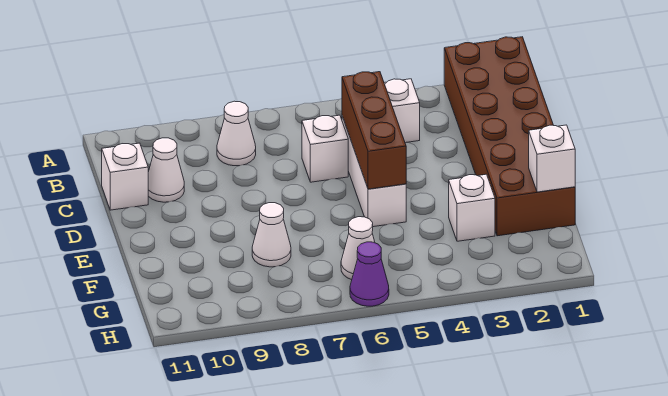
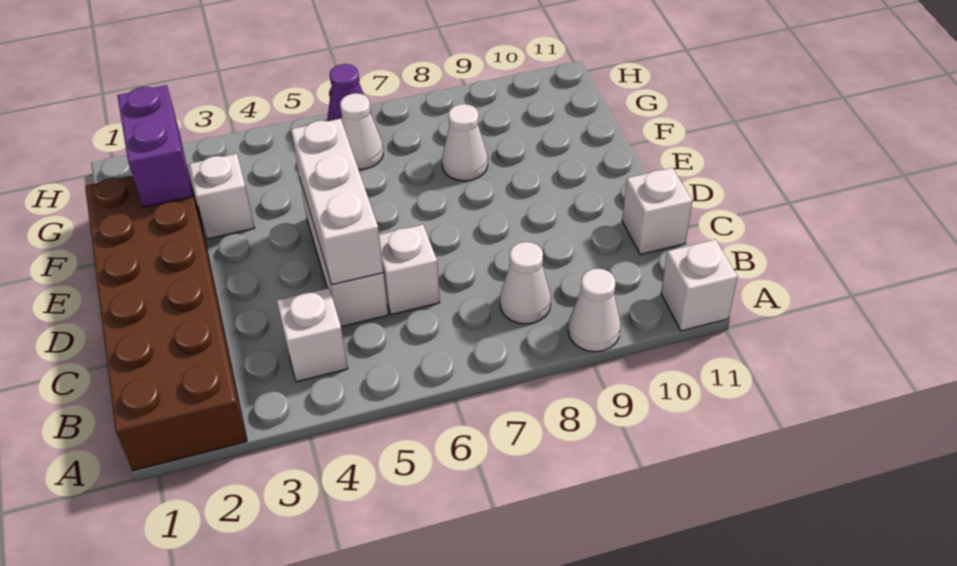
brown 1x3 brick [342,72,406,189] -> white 1x3 brick [291,119,383,285]
white 1x1 cone [148,138,184,202] -> white 1x1 cone moved to [568,269,621,352]
white 1x1 brick [529,125,575,192] -> white 1x1 brick moved to [661,239,738,331]
none -> purple 1x2 brick [117,85,193,207]

